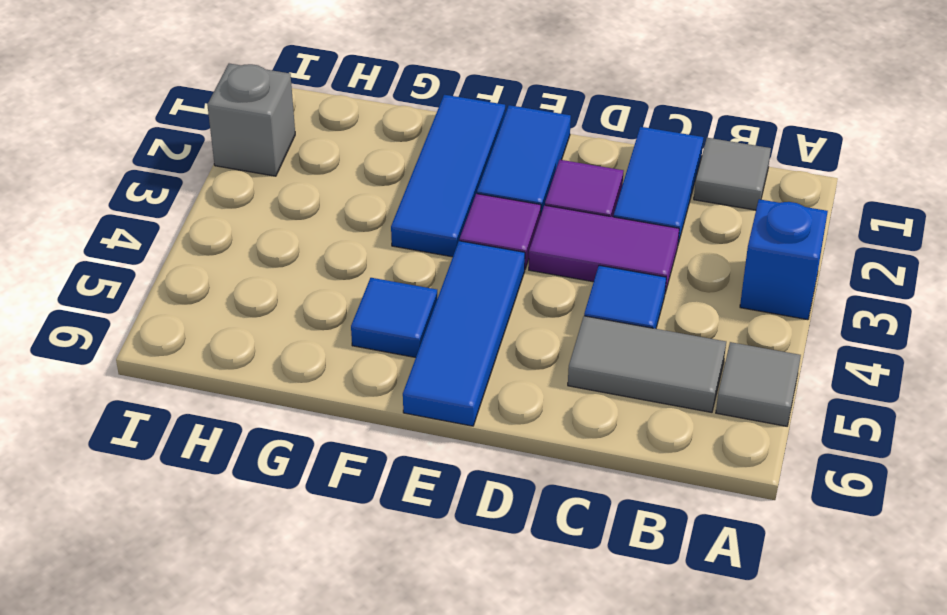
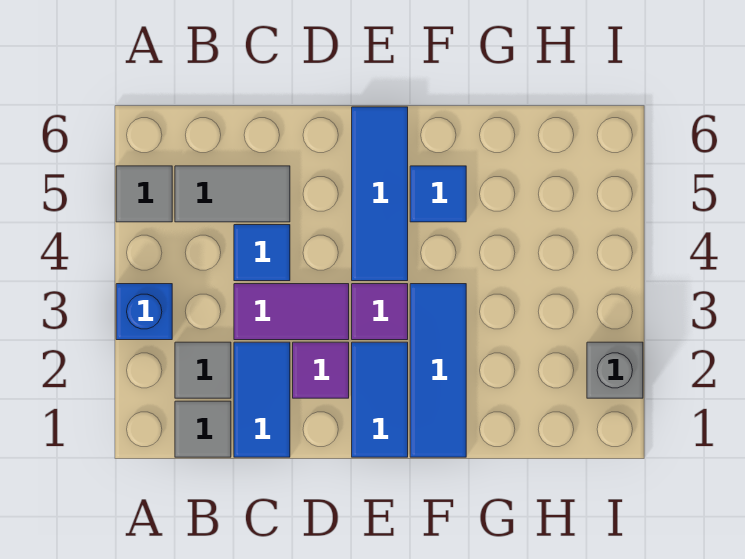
none -> grey 1x1 tile [175,342,231,398]

